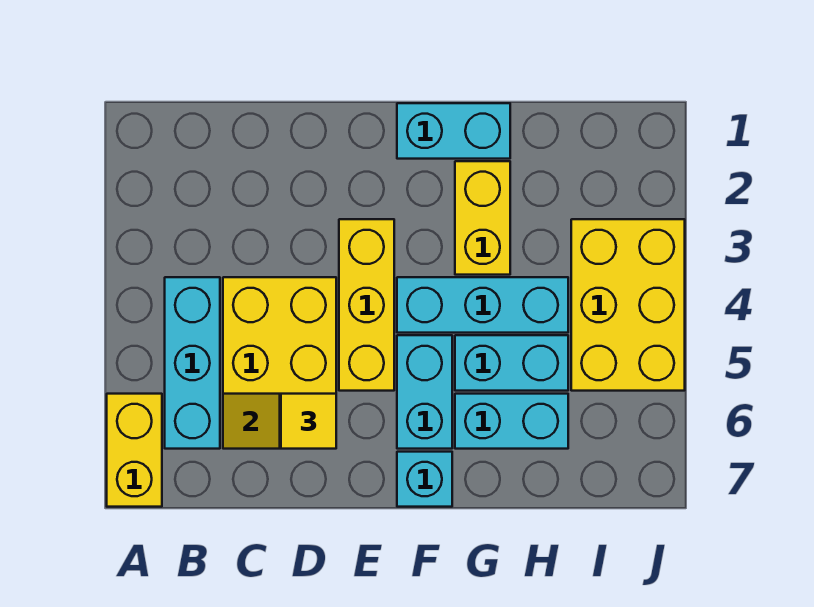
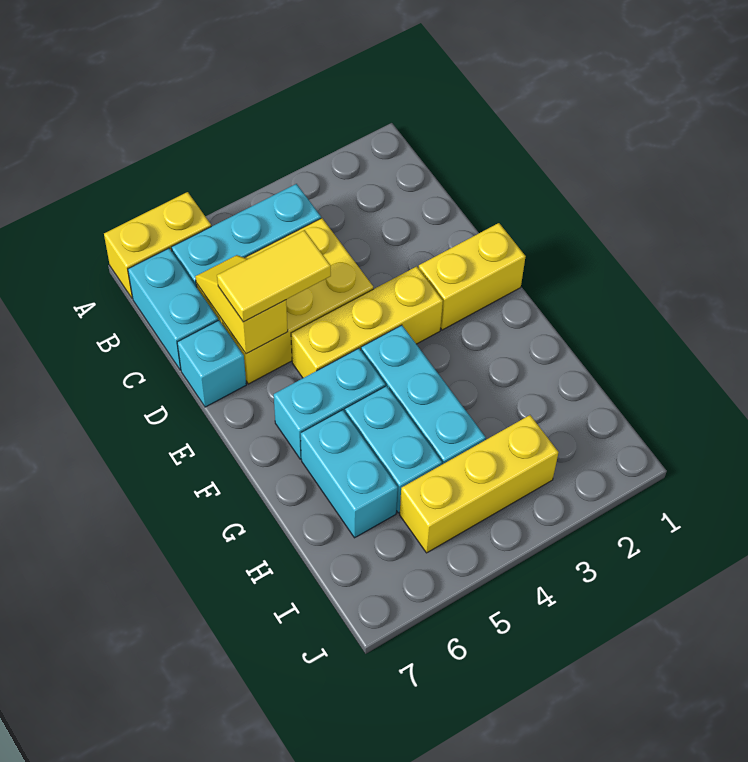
yellow 1x1 tile [281,394,336,449] -> yellow 1x2 tile [217,230,331,322]
cyan 1x2 brick [397,103,510,159] -> cyan 1x2 brick moved to [128,248,218,370]
cyan 1x1 brick [397,452,452,507] -> cyan 1x1 brick moved to [177,320,246,407]
yellow 1x2 brick [455,161,510,275] -> yellow 1x2 brick moved to [419,223,526,330]
yellow 2x3 brick [571,219,685,391] -> yellow 1x3 brick [400,415,558,553]

